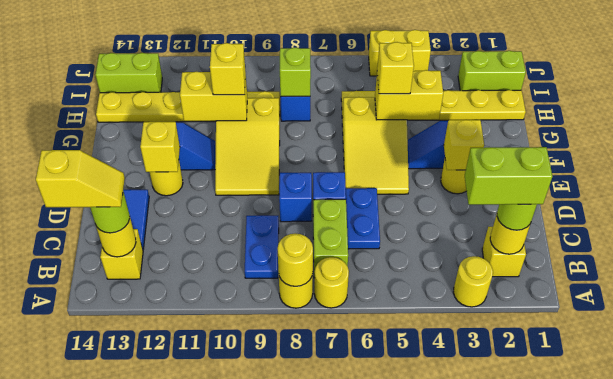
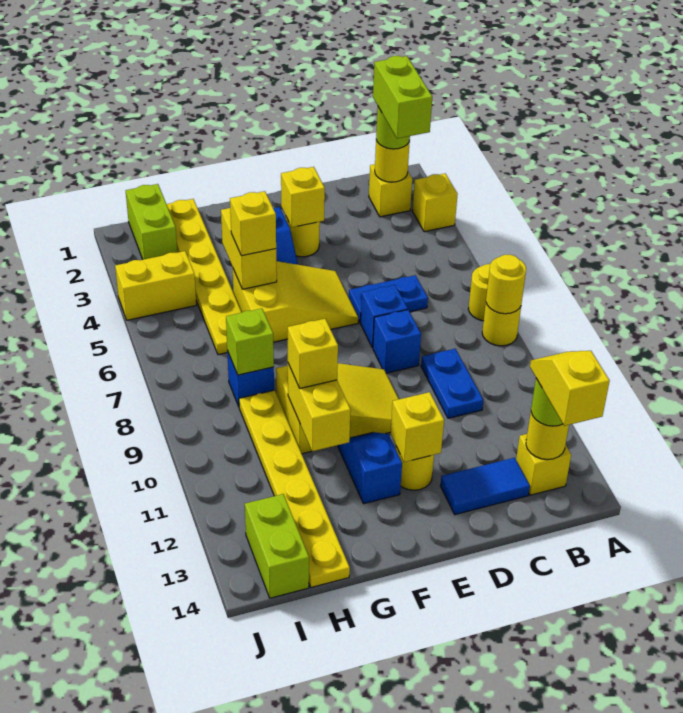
yellow 1x1 round brick [453,256,493,307] -> yellow 1x1 brick [412,174,458,232]
lime 1x2 brick [313,199,348,278] -> none
blue 1x2 plate [245,216,279,278] -> blue 1x2 plate turned to [421,349,483,418]
yellow 1x2 brick [369,30,431,76] -> yellow 1x2 brick turned to [115,251,196,320]

